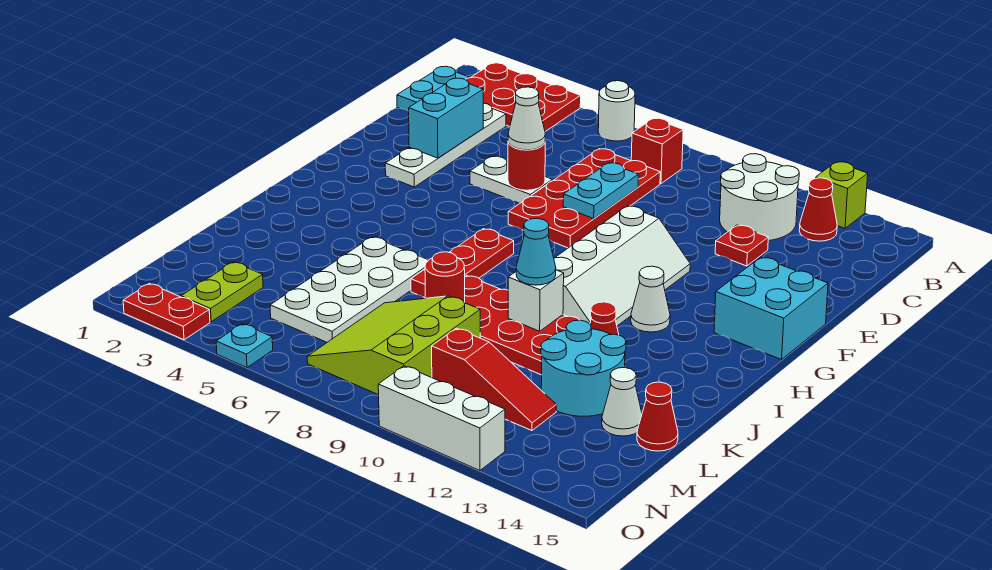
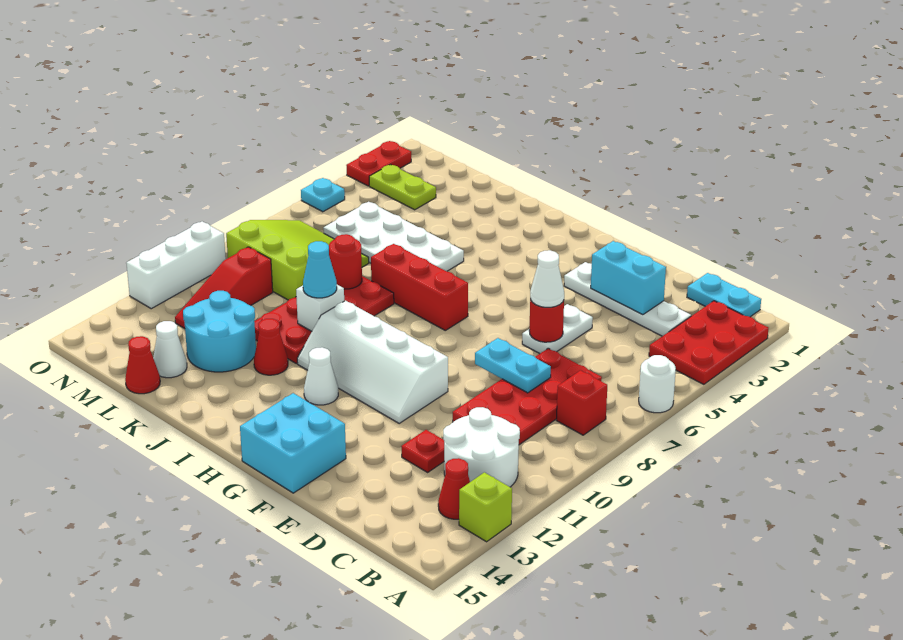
red 2x4 plate [508,149,660,248] -> red 2x4 plate turned to [453,348,602,445]
red 1x3 plate [411,229,514,298] -> red 1x3 brick [371,244,468,330]

